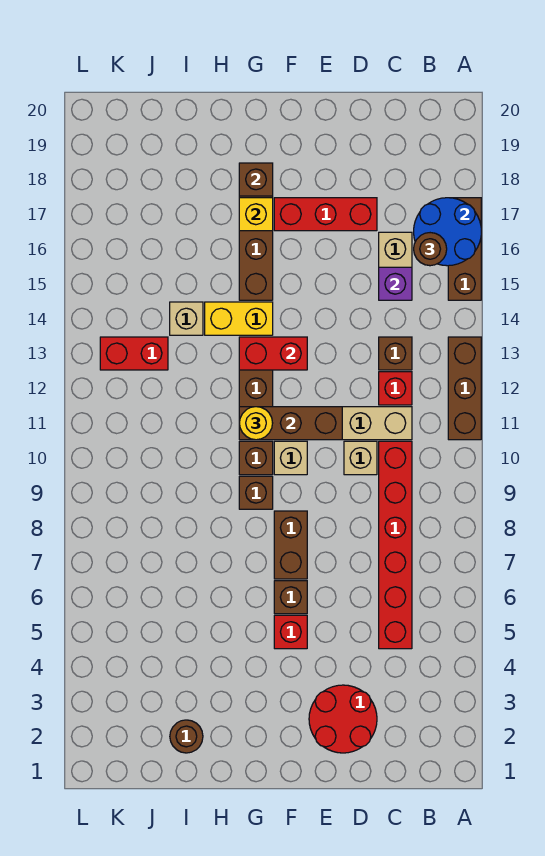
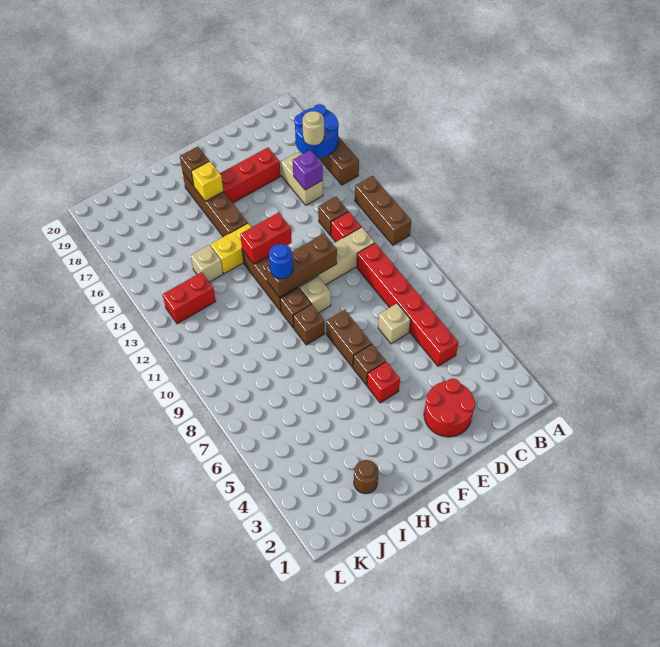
brown 1x1 round brick [414,233,447,266] -> tan 1x1 round brick [302,111,324,145]
tan 1x1 brick [344,441,377,475] -> tan 1x1 brick moved to [378,303,410,344]
yellow 1x1 round brick [239,407,273,440] -> blue 1x1 round brick [269,244,293,279]

